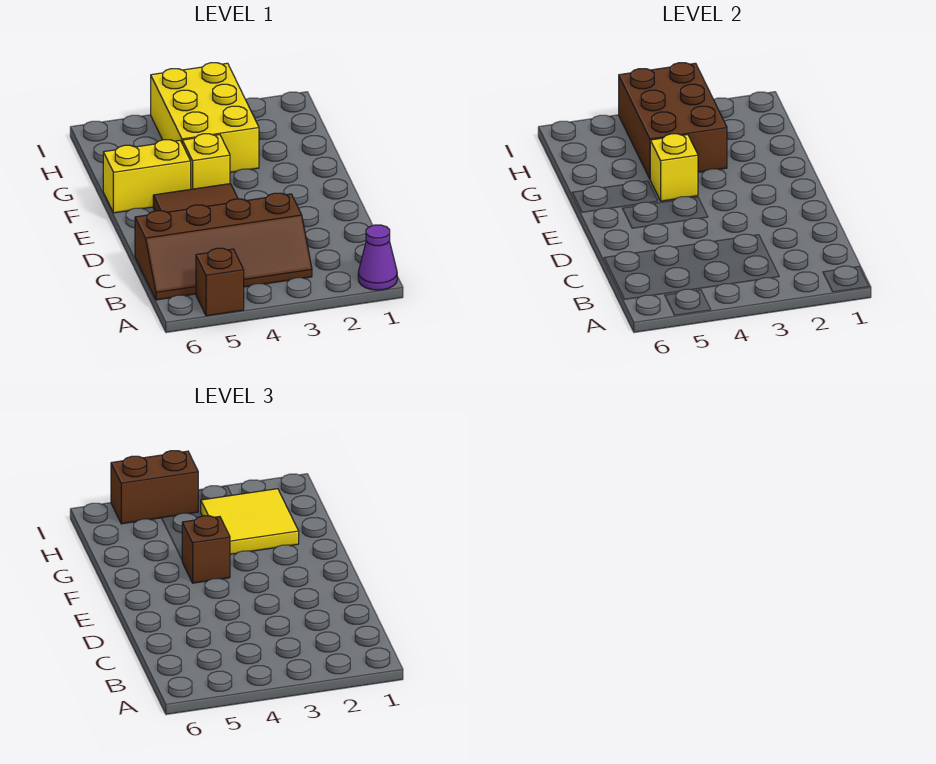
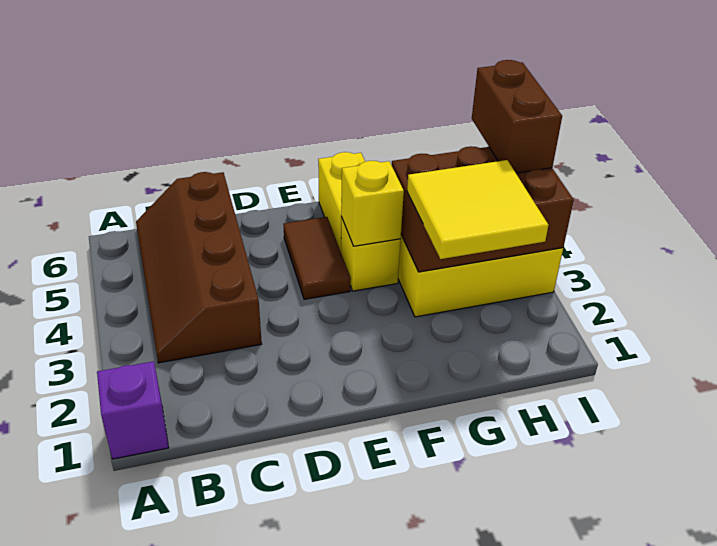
purple 1x1 cone [358,225,397,290] -> purple 1x1 brick [97,361,169,459]
brown 1x1 brick [196,248,244,316] -> none
brown 1x1 brick [182,516,230,583] -> none

